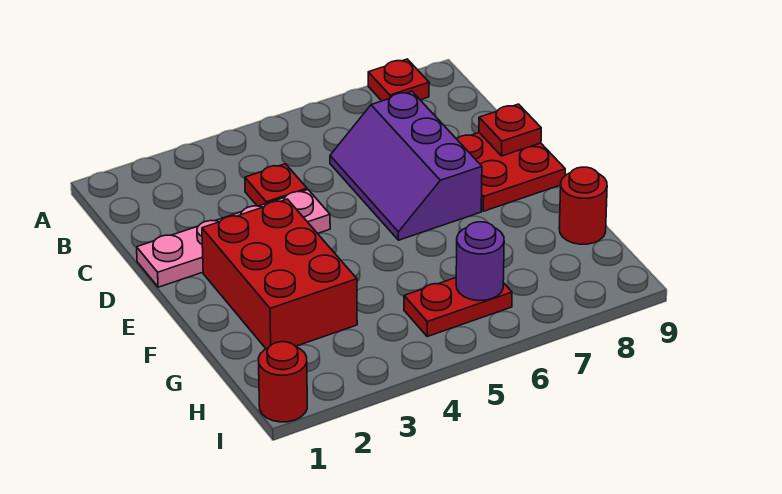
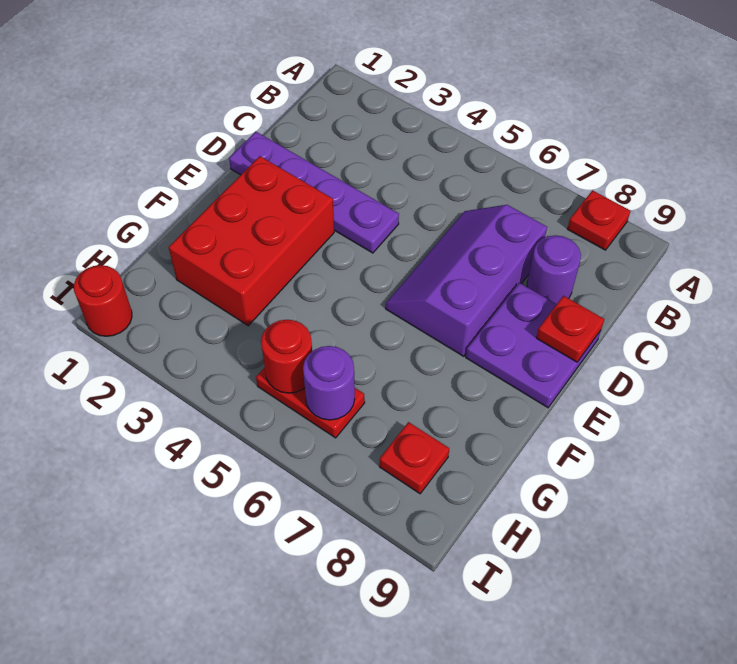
red 1x1 plate [245,164,307,206] -> red 1x1 plate moved to [379,422,449,494]
none -> purple 1x1 round brick [527,235,581,304]
pink 1x4 plate [137,190,330,287] -> purple 1x4 plate [229,132,399,253]
red 2x2 plate [457,133,565,211] -> purple 2x2 plate [466,283,601,408]
red 1x1 round brick [559,167,607,244] -> red 1x1 round brick moved to [261,320,312,393]

